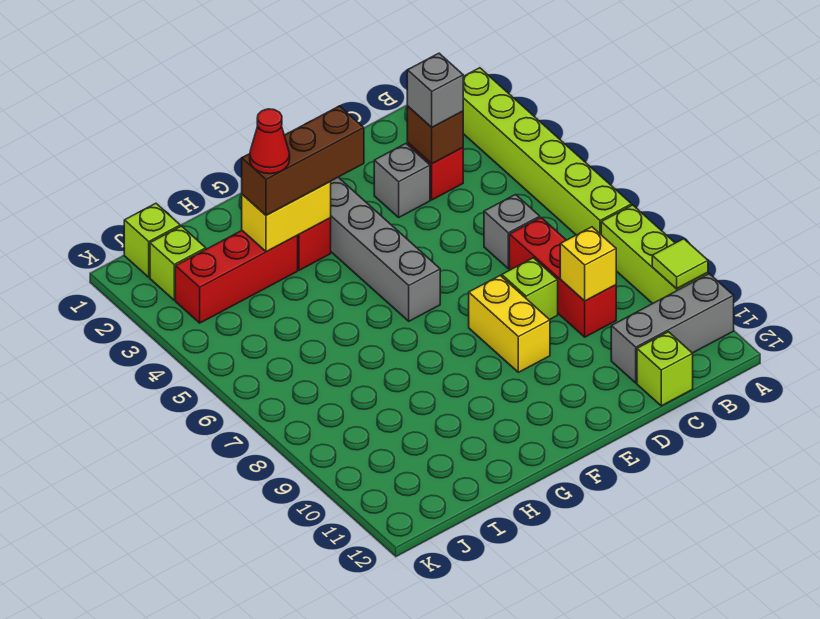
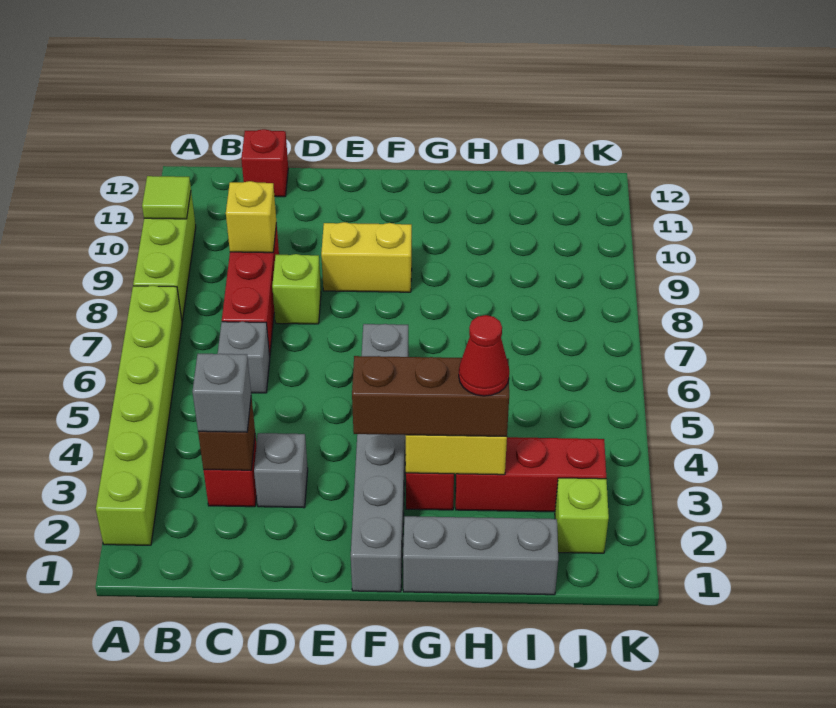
grey 1x3 brick [611,274,734,383] -> grey 1x3 brick moved to [403,516,558,595]
lime 1x1 brick [637,332,693,406] -> red 1x1 brick [241,129,288,197]
yellow 1x2 brick [469,276,550,372] -> yellow 1x2 brick turned to [321,222,412,292]
lime 1x1 brick [124,203,180,277] -> none

